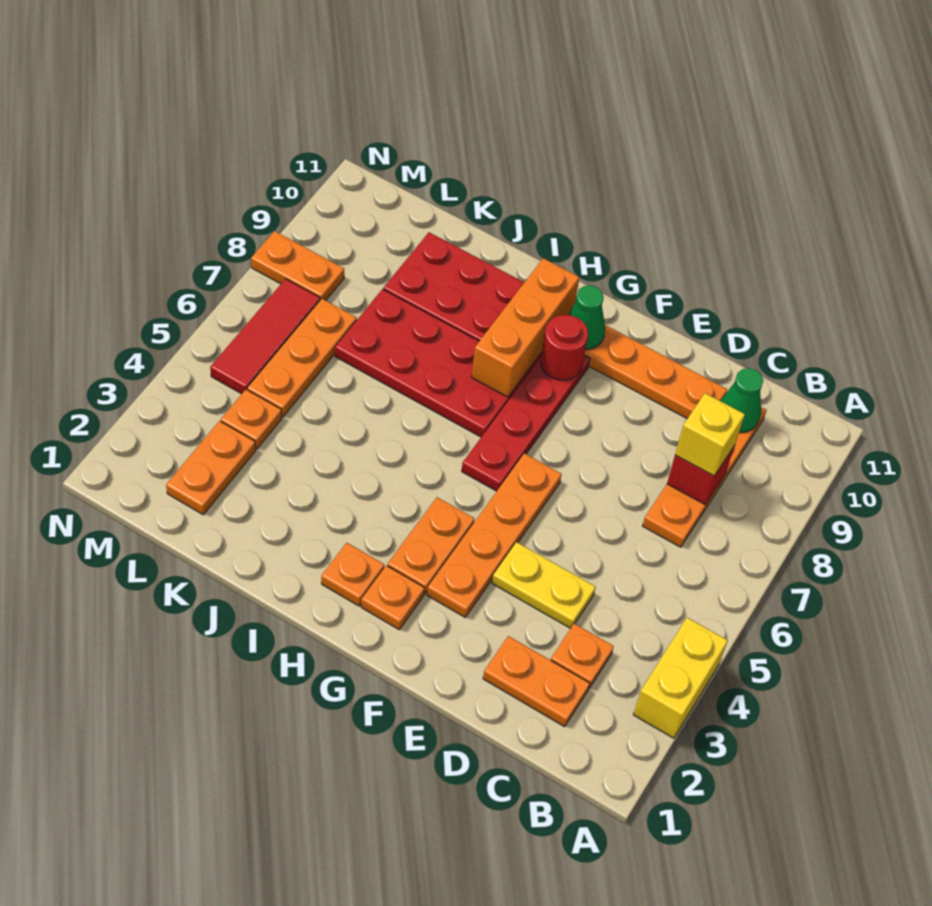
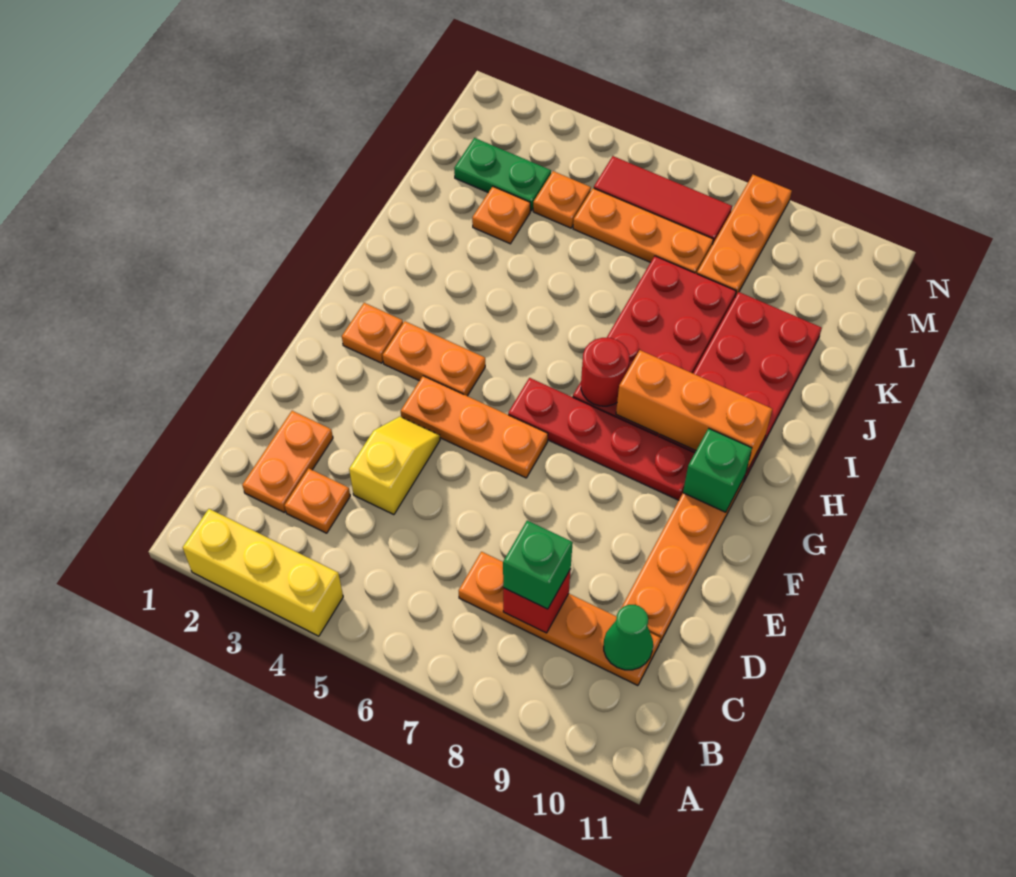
yellow 1x2 brick [633,618,728,738] -> yellow 1x3 brick [183,509,343,636]
yellow 1x1 brick [675,393,745,476] -> green 1x1 brick [503,521,573,609]
yellow 1x2 plate [492,542,596,628] -> yellow 1x2 slope [349,417,440,515]
orange 1x4 plate [427,453,561,617] -> orange 1x3 plate [401,376,548,478]
red 1x1 round brick [541,315,588,380] -> red 1x1 round brick moved to [581,338,629,406]
green 1x1 cone [568,285,605,350] -> green 1x1 brick [683,428,752,512]
orange 1x1 plate [321,543,384,606] -> orange 1x1 plate moved to [472,187,530,244]
orange 1x2 plate [166,421,256,515] -> green 1x2 plate [454,138,551,211]
orange 1x2 plate [251,231,344,300] -> orange 1x3 plate [697,175,792,297]

